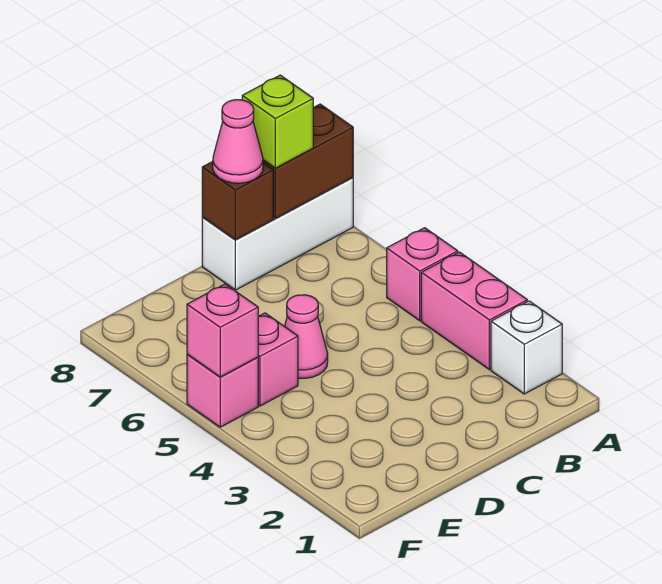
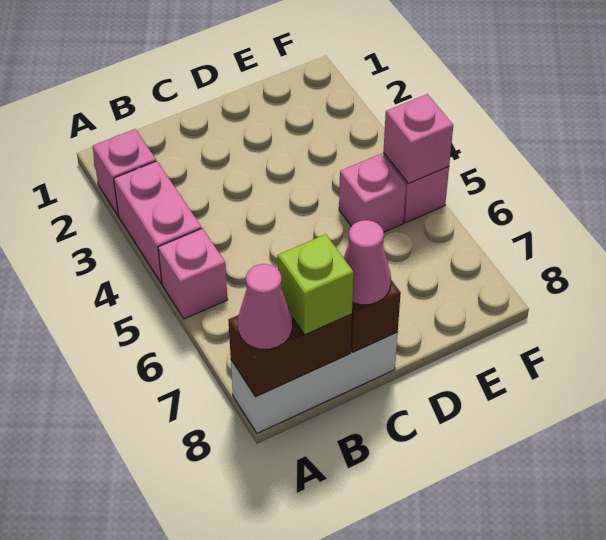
white 1x1 brick [491,301,562,394] -> pink 1x1 brick [93,129,156,215]
pink 1x1 cone [285,295,328,378] -> pink 1x1 cone moved to [238,264,292,349]

